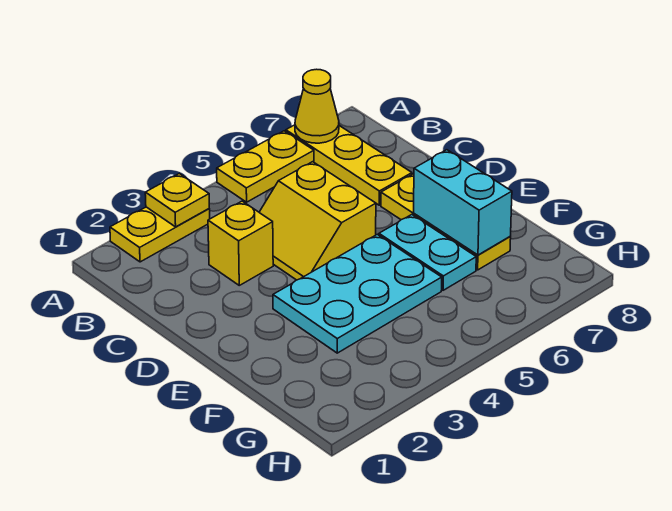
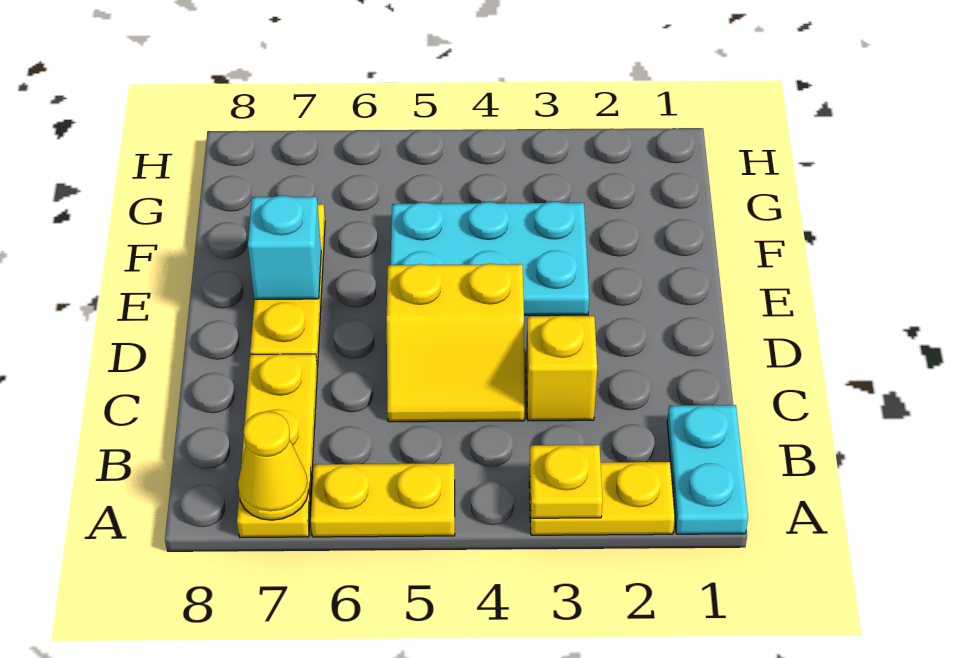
yellow 2x2 slope [259,162,376,280] -> yellow 2x2 slope turned to [387,264,524,422]
cyan 1x2 plate [379,215,476,290] -> cyan 1x2 plate moved to [667,405,748,534]
cyan 1x2 brick [414,150,512,255] -> cyan 1x1 brick [248,195,321,299]

